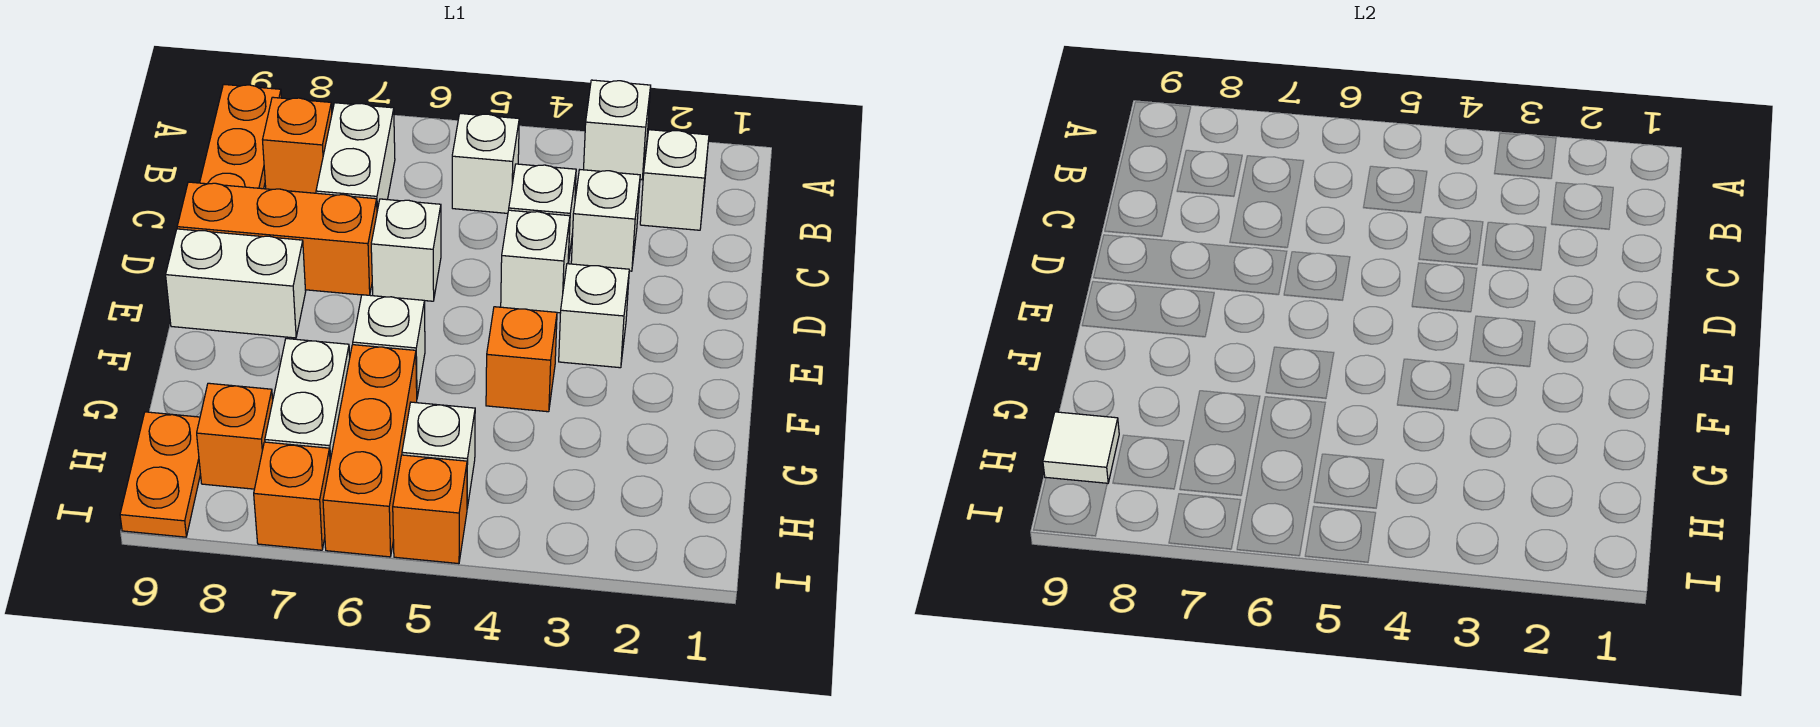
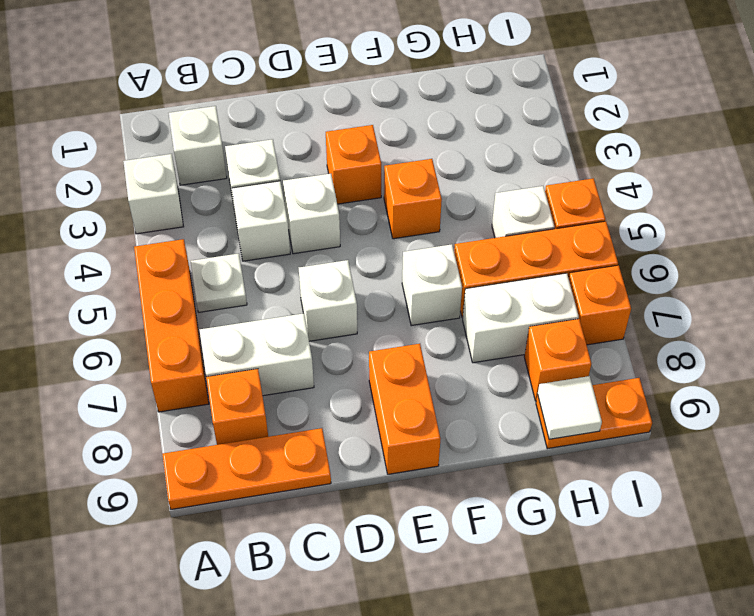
white 1x1 brick [452,114,519,213] -> white 1x1 plate [191,254,247,312]
orange 1x3 brick [177,182,377,295] -> orange 1x3 brick moved to [134,239,209,412]
white 1x1 brick [559,263,629,368] -> orange 1x1 brick [326,125,381,204]
white 1x2 brick [166,229,306,338] -> orange 1x2 brick [369,344,440,474]

